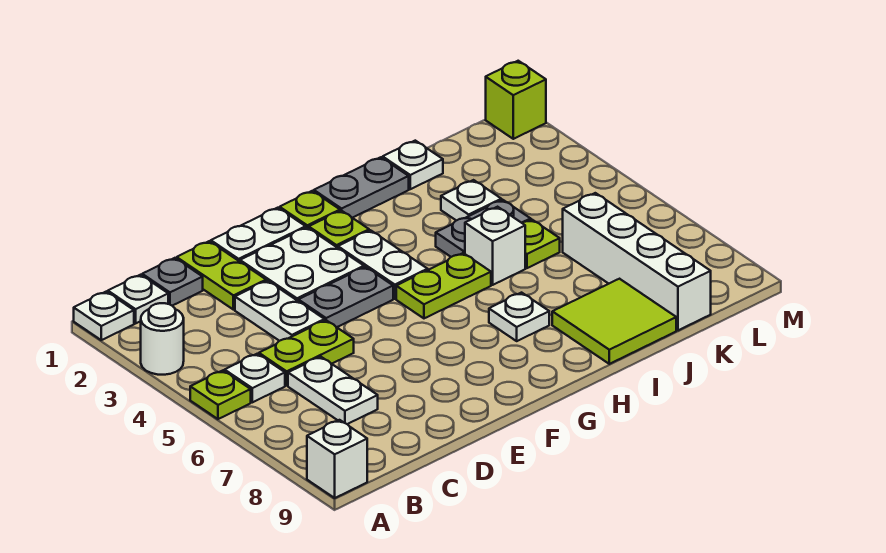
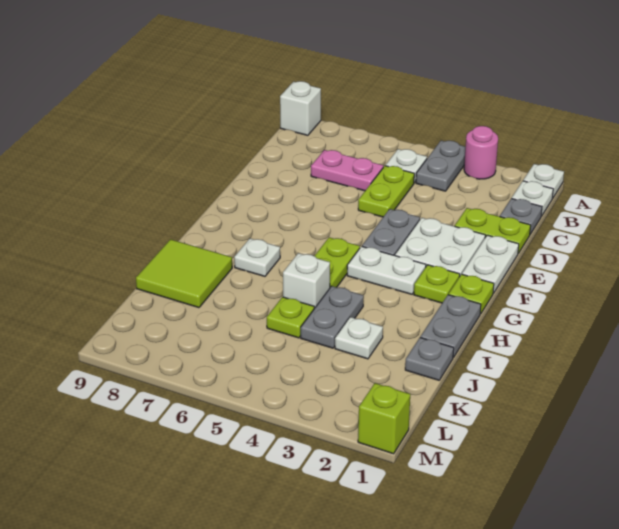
white 1x1 round brick [141,303,184,375] -> pink 1x1 round brick [464,126,498,179]
none -> grey 1x2 plate [416,141,465,191]
lime 1x1 plate [190,371,251,419] -> none
white 1x2 plate [288,357,378,424] -> pink 1x2 plate [311,150,383,191]
white 1x2 plate [235,281,325,341] -> none
white 1x1 plate [383,141,443,189] -> grey 1x1 plate [405,338,454,380]
white 1x4 brick [563,193,711,330] -> none

